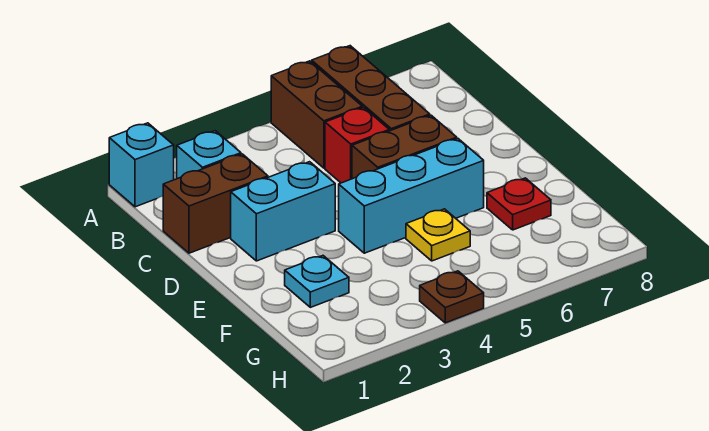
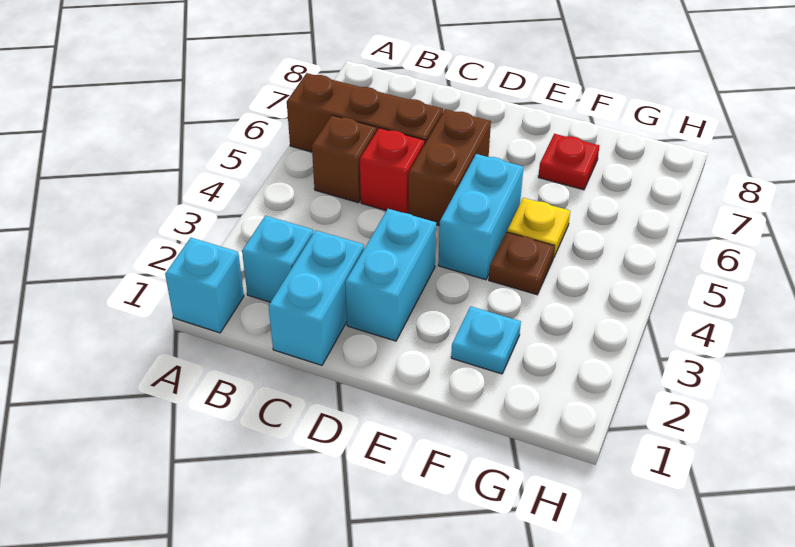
brown 1x2 brick [271,61,362,168] -> brown 1x1 brick [312,115,377,203]
brown 1x2 brick [163,154,268,253] -> cyan 1x2 brick [269,230,364,365]
cyan 1x3 brick [339,139,484,253] -> cyan 1x2 brick [438,154,524,280]
brown 1x1 plate [420,271,484,323] -> brown 1x1 plate moved to [489,232,555,295]

